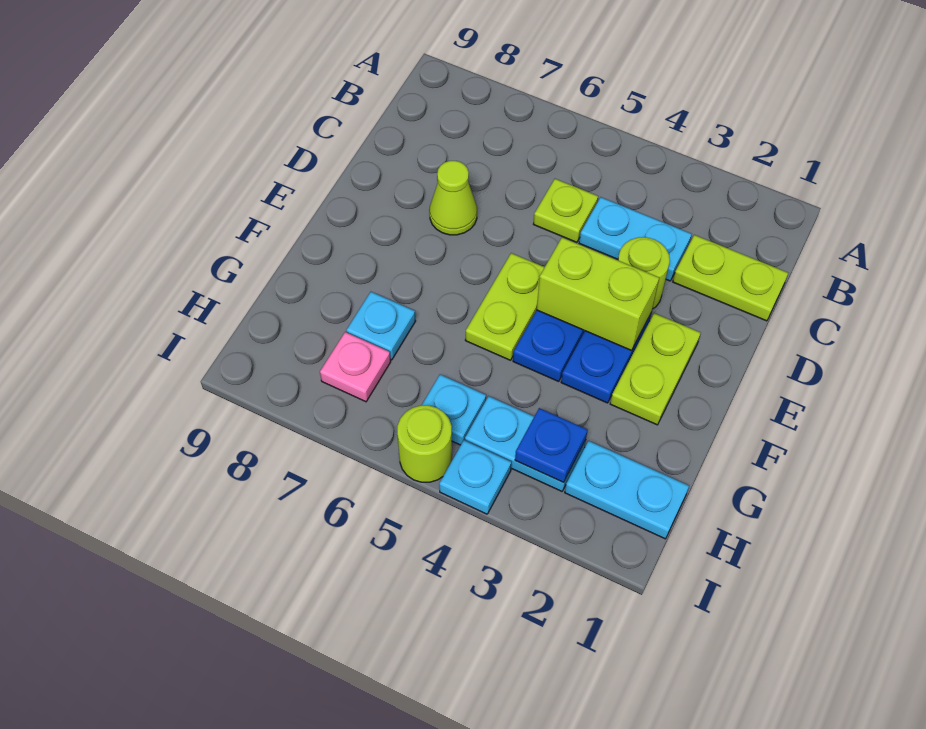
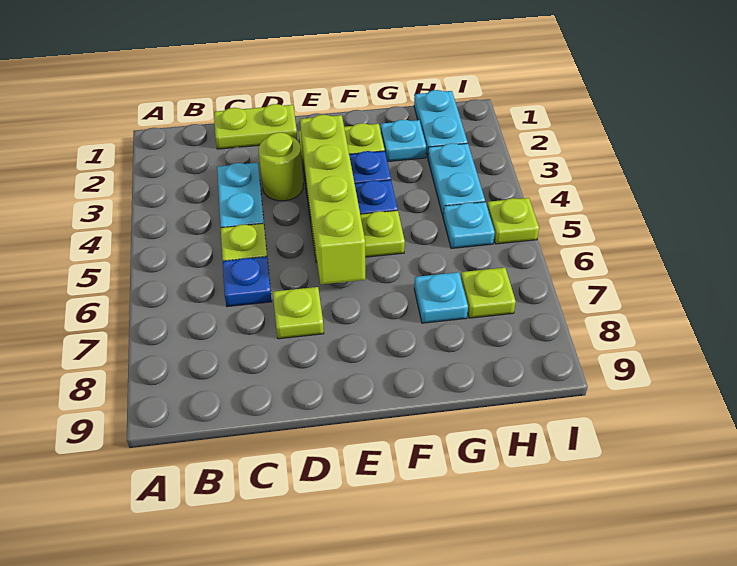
lime 1x2 plate [673,235,788,321] -> lime 1x2 plate turned to [214,104,297,149]
lime 1x1 cone [430,161,477,235] -> lime 1x1 plate [273,287,324,339]
lime 1x2 brick [537,237,659,351] -> lime 1x4 brick [300,115,365,284]
blue 1x1 plate [515,408,587,482] -> blue 1x1 plate moved to [223,257,272,307]
pink 1x1 plate [320,332,391,402] -> lime 1x1 plate [461,268,516,318]
cyan 1x1 plate [439,440,511,514] -> cyan 1x1 plate moved to [381,120,426,162]
lime 1x1 round brick [397,405,452,482] -> lime 1x1 plate [487,198,539,244]

